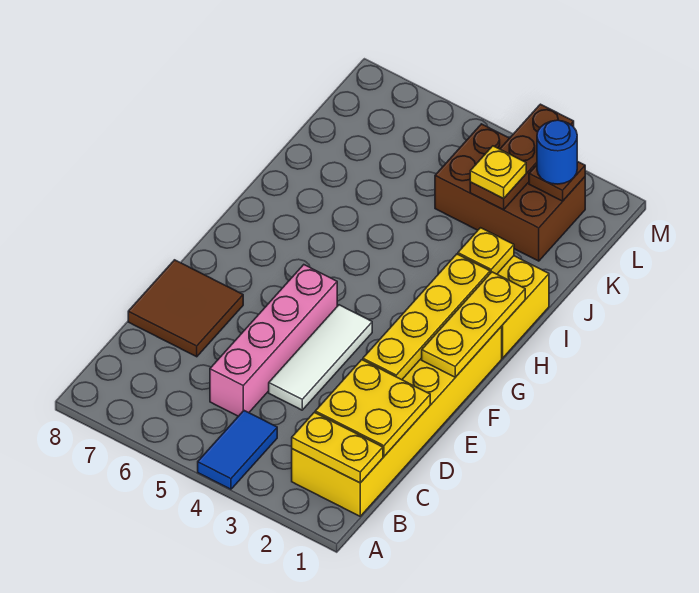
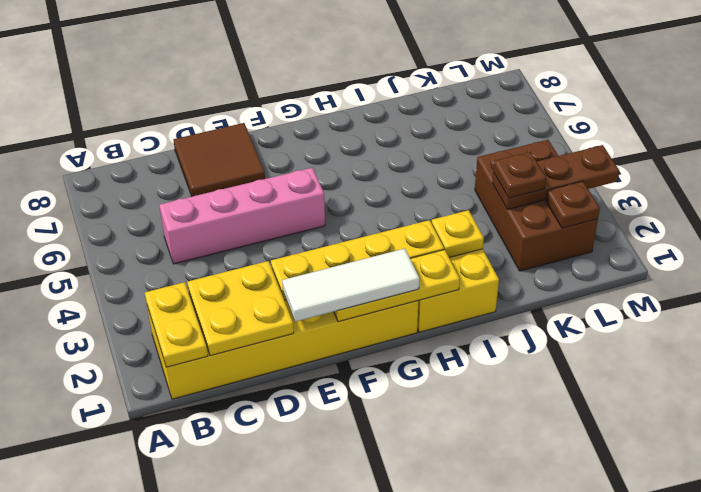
blue 1x2 tile [198,411,277,489] -> none
white 1x3 tile [269,305,372,410] -> white 1x3 tile moved to [282,249,419,322]
yellow 1x1 plate [470,146,526,199] -> brown 1x1 plate [494,152,546,198]
blue 1x1 round brick [537,120,577,184] -> none

